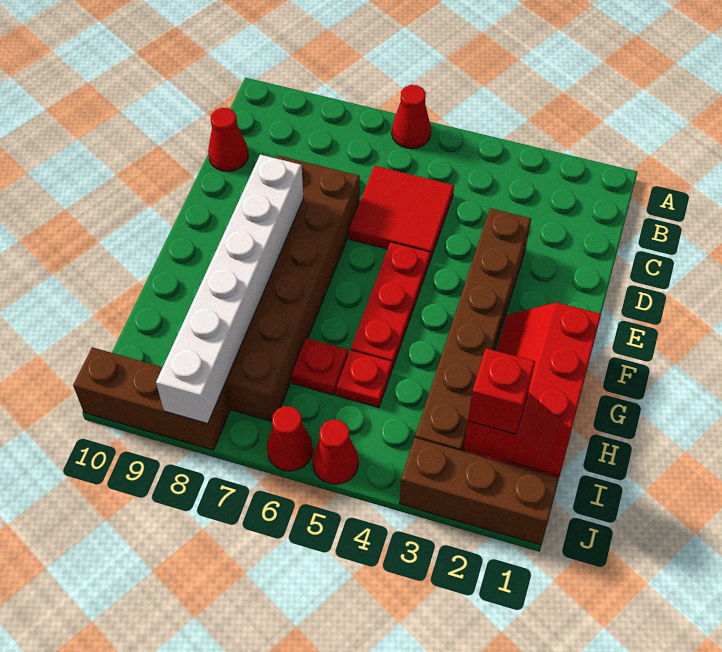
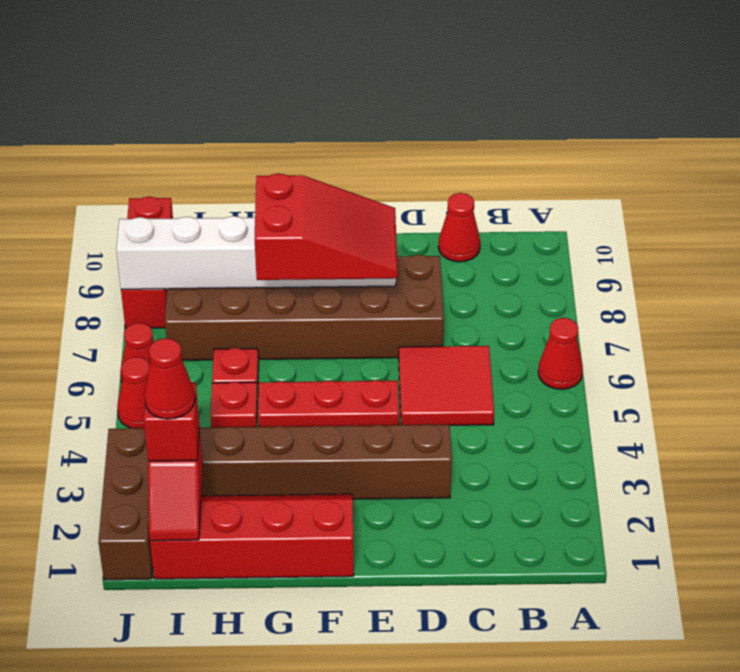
none -> red 2x3 slope [255,173,398,280]
none -> red 1x1 cone [144,338,195,419]
brown 1x3 brick [73,347,230,450] -> red 1x3 brick [121,197,173,328]

